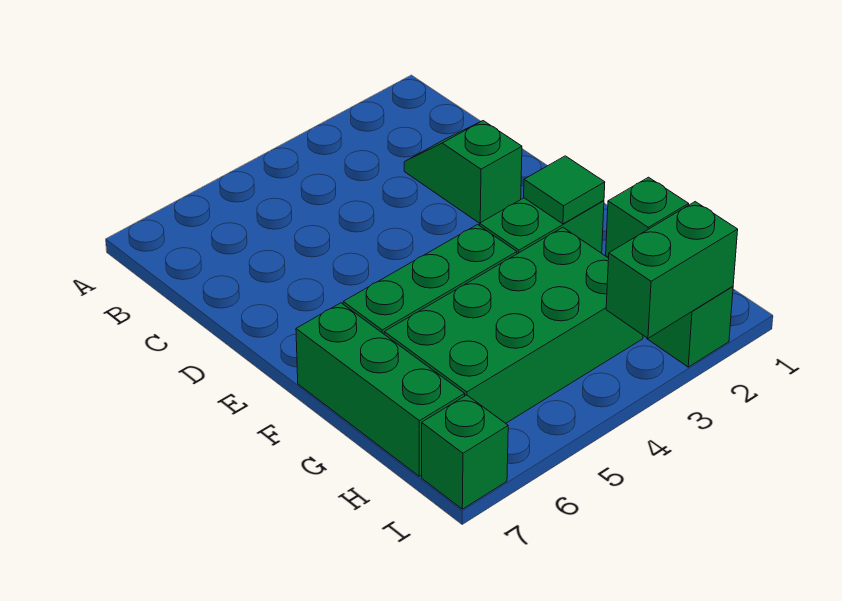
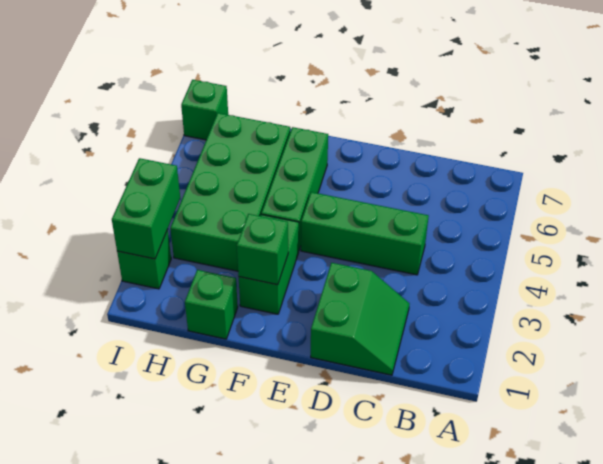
green 1x2 slope [404,121,522,223] -> green 2x2 slope [311,263,410,375]
green 1x1 tile [524,156,605,224] -> green 1x1 brick [237,214,288,285]
green 1x3 brick [296,303,465,476] -> green 1x3 brick moved to [301,192,429,275]

